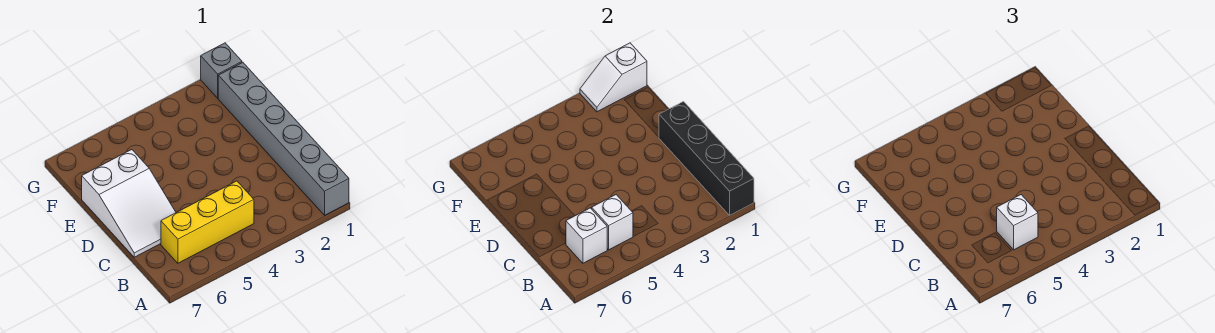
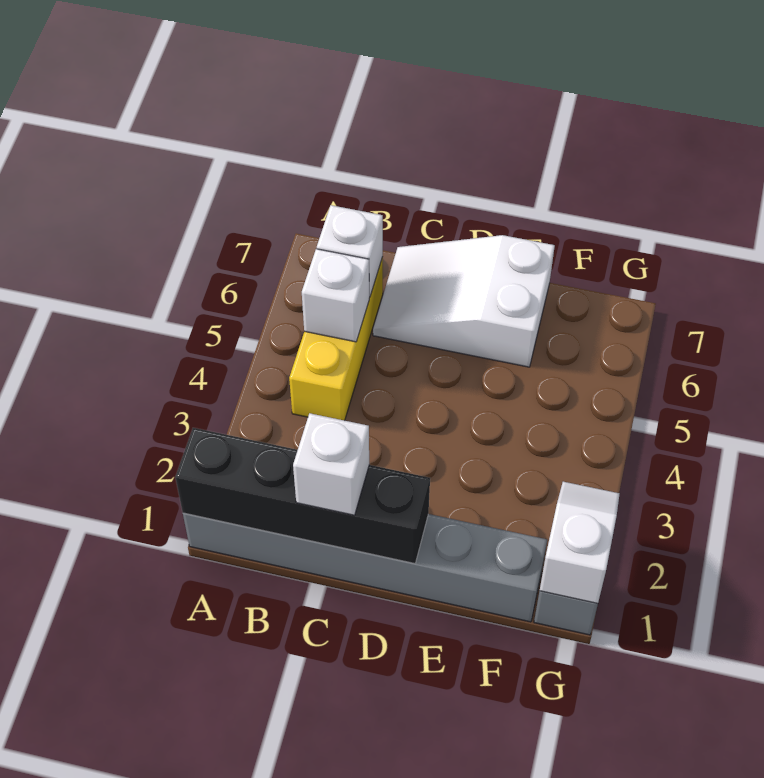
white 1x1 brick [997,195,1038,250] -> white 1x1 brick moved to [293,413,369,515]

